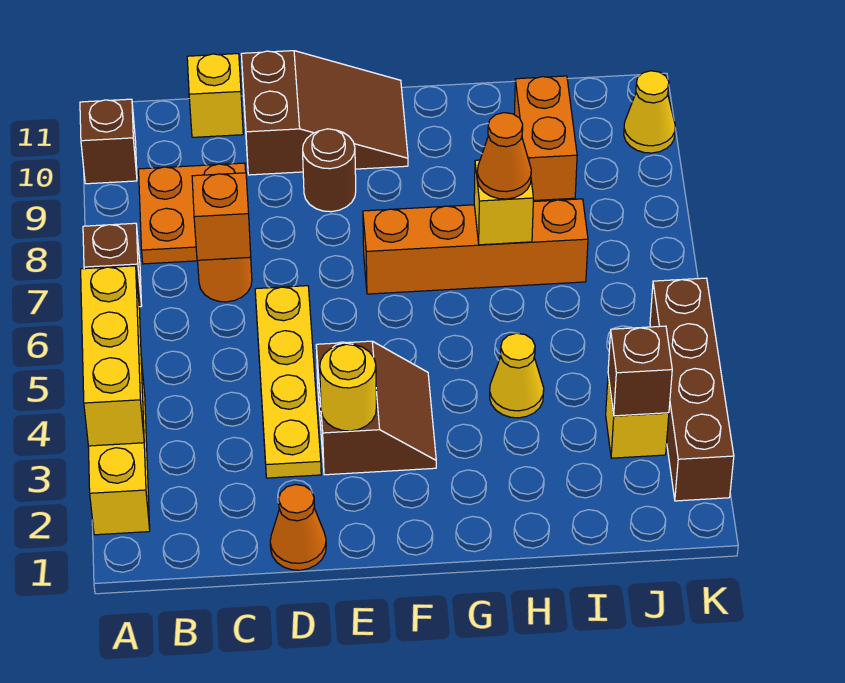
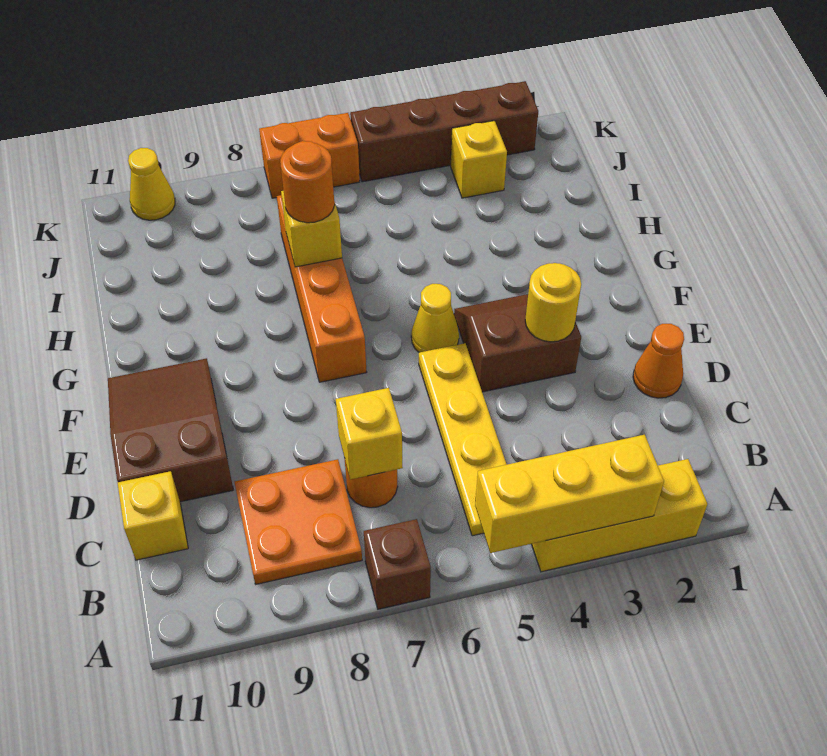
brown 1x1 brick [80,99,137,184] -> none
orange 1x1 brick [192,173,251,260] -> yellow 1x1 brick [336,388,403,479]
yellow 1x4 plate [255,286,321,478] -> yellow 1x4 plate turned to [419,343,507,536]
brown 1x1 round brick [303,129,356,212] -> none
yellow 1x1 cone [490,333,544,418] -> yellow 1x1 cone moved to [411,284,459,352]
orange 1x1 cone [477,113,531,199] -> orange 1x1 round brick [280,141,335,223]
orange 1x2 brick [514,76,577,201] -> orange 1x2 brick moved to [259,113,360,198]
brown 1x1 brick [608,326,672,416] -> none

